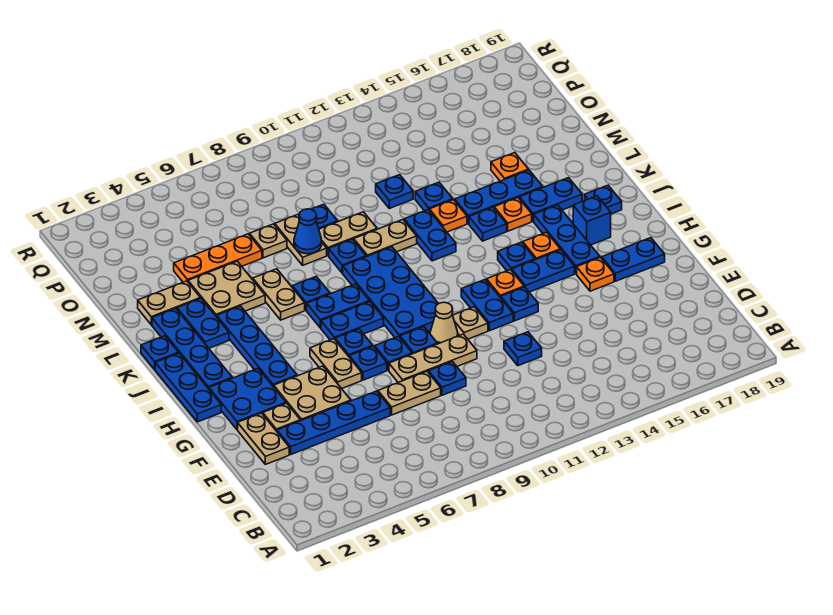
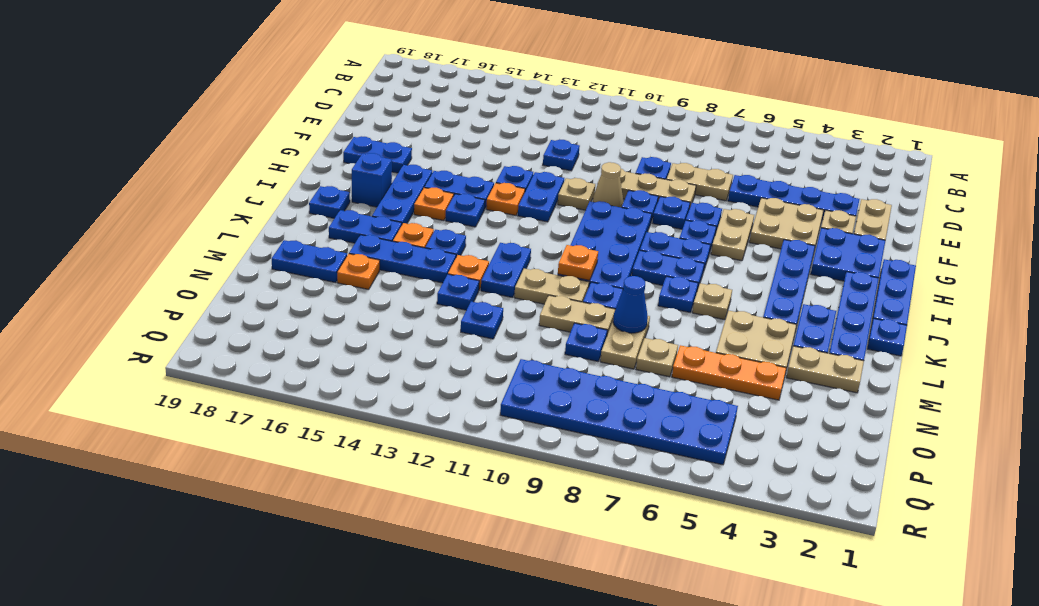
orange 1x1 plate [577,257,614,291] -> orange 1x1 plate moved to [558,245,598,280]
tan 1x2 plate [253,269,305,320] -> tan 1x1 plate [692,283,732,320]
none -> blue 1x2 plate [272,240,347,283]
none -> blue 2x6 plate [500,359,738,465]

